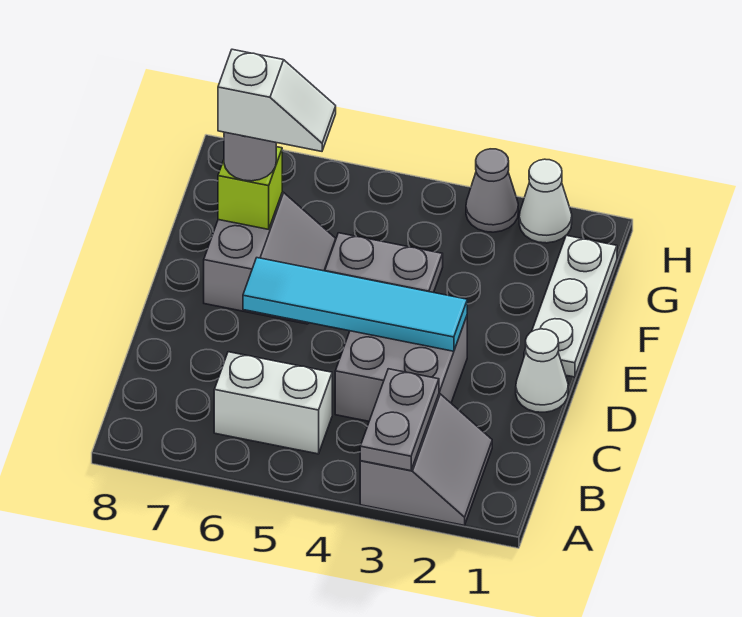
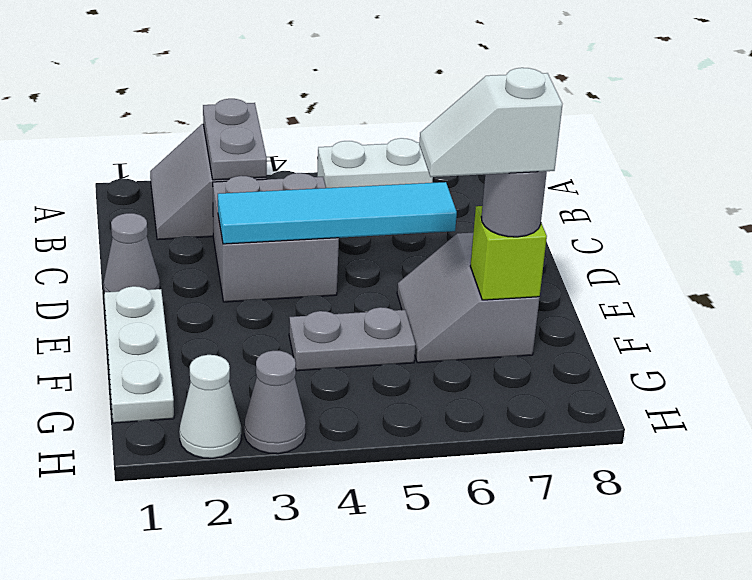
white 1x1 cone [516,329,568,412] -> grey 1x1 cone [103,213,160,292]

